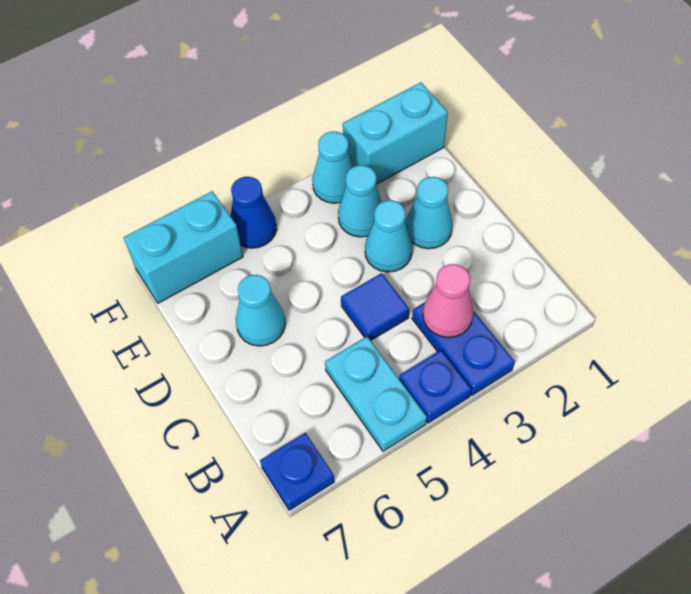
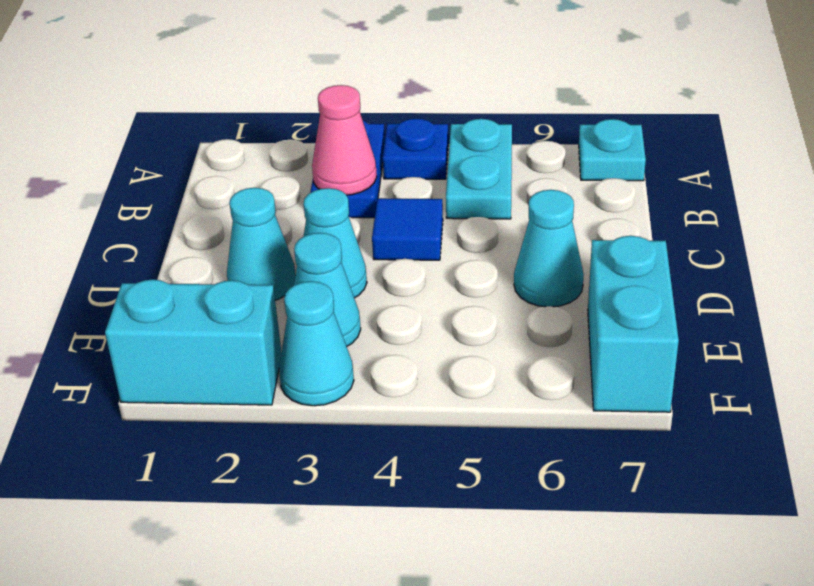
blue 1x1 plate [260,433,334,510] -> cyan 1x1 plate [579,119,646,181]
blue 1x1 cone [231,177,277,248] -> none
cyan 1x2 brick [124,191,243,303] -> cyan 1x2 brick turned to [588,236,679,412]

